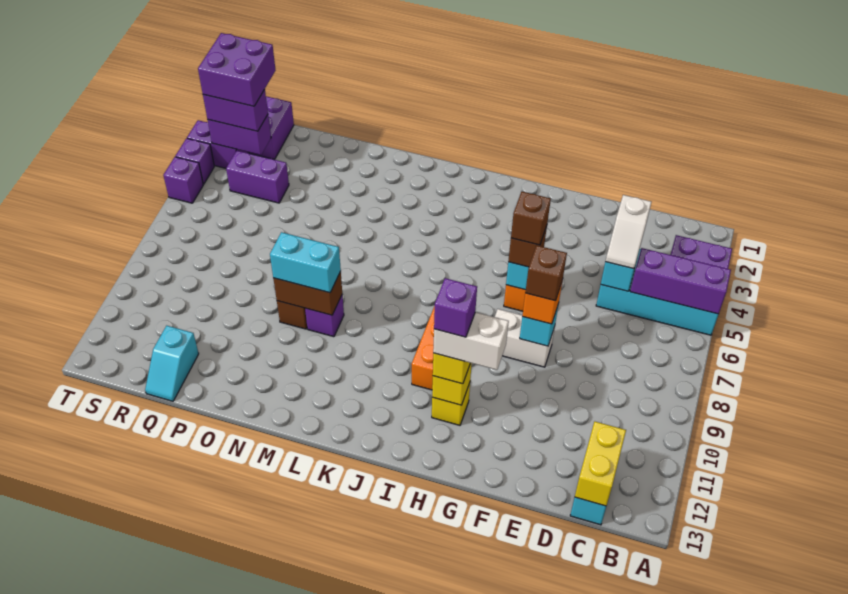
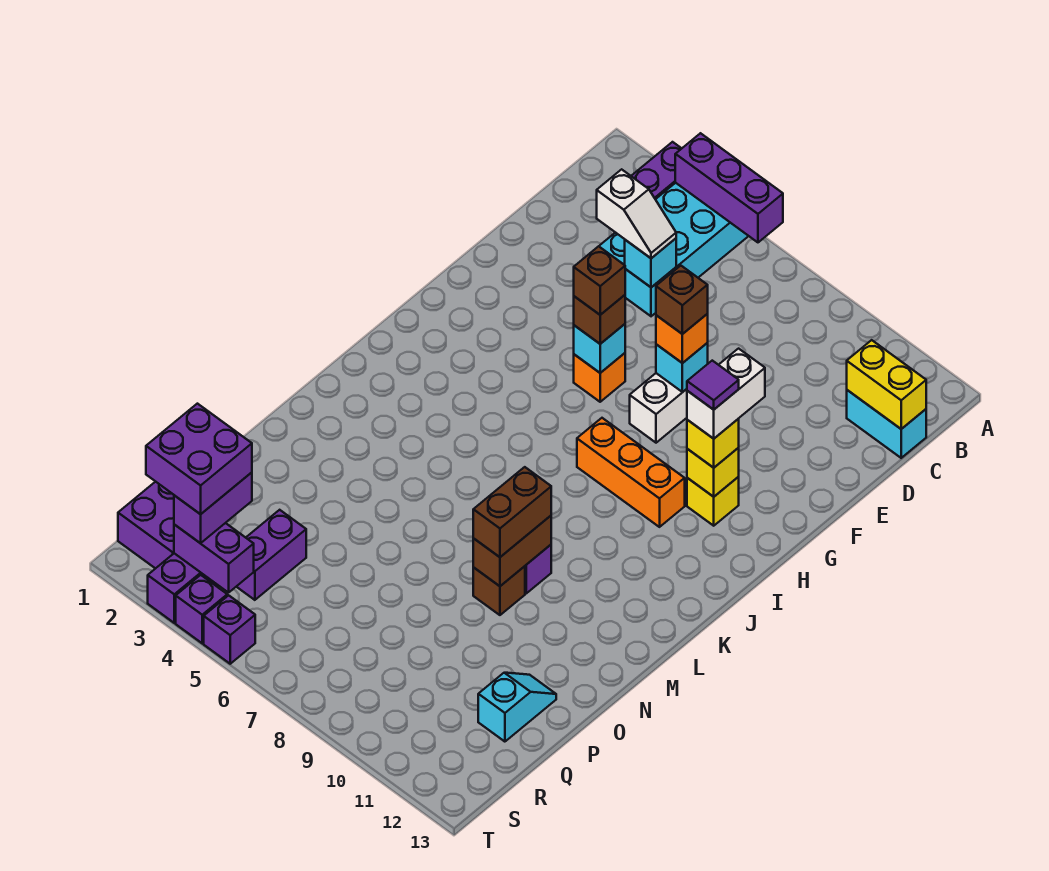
purple 1x3 brick [630,248,731,314] -> purple 1x3 brick turned to [675,133,783,242]
purple 1x1 brick [434,278,477,337] -> purple 1x1 tile [687,361,739,410]
cyan 1x2 brick [270,232,341,293] -> brown 1x2 brick [473,467,551,557]
cyan 1x2 slope [145,326,199,401] -> cyan 1x2 slope turned to [478,673,556,742]
purple 1x2 brick [208,115,271,155] -> purple 1x2 brick turned to [174,523,254,593]

